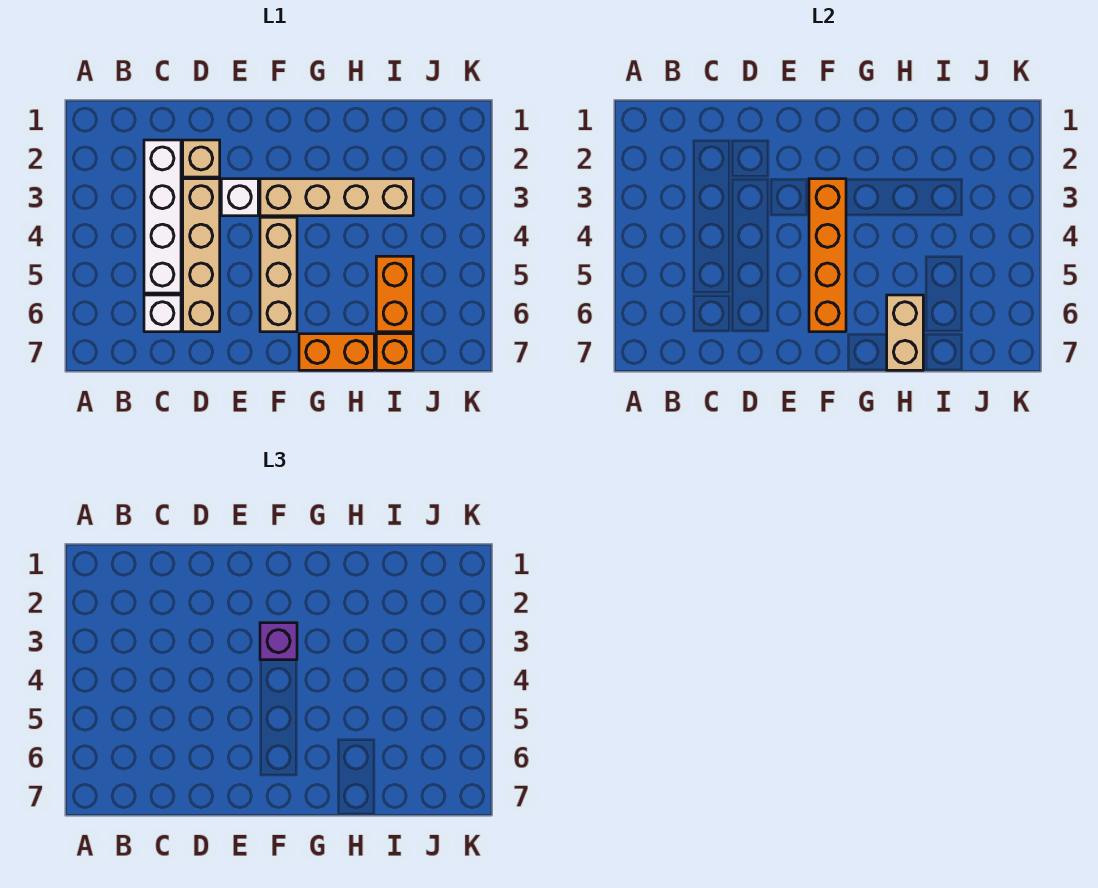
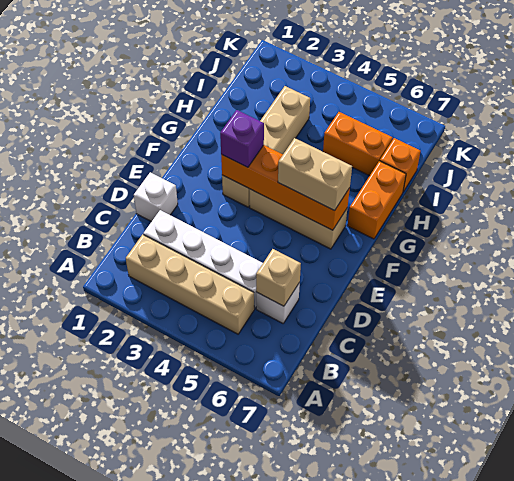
tan 1x1 brick [183,140,220,177] -> tan 1x1 brick moved to [256,249,301,306]
tan 1x4 brick [183,179,220,332] -> tan 1x4 brick moved to [126,234,254,334]
white 1x1 brick [221,179,258,216] -> white 1x1 brick moved to [134,172,178,222]
tan 1x2 brick [887,295,923,370] -> tan 1x2 brick moved to [278,138,352,211]

